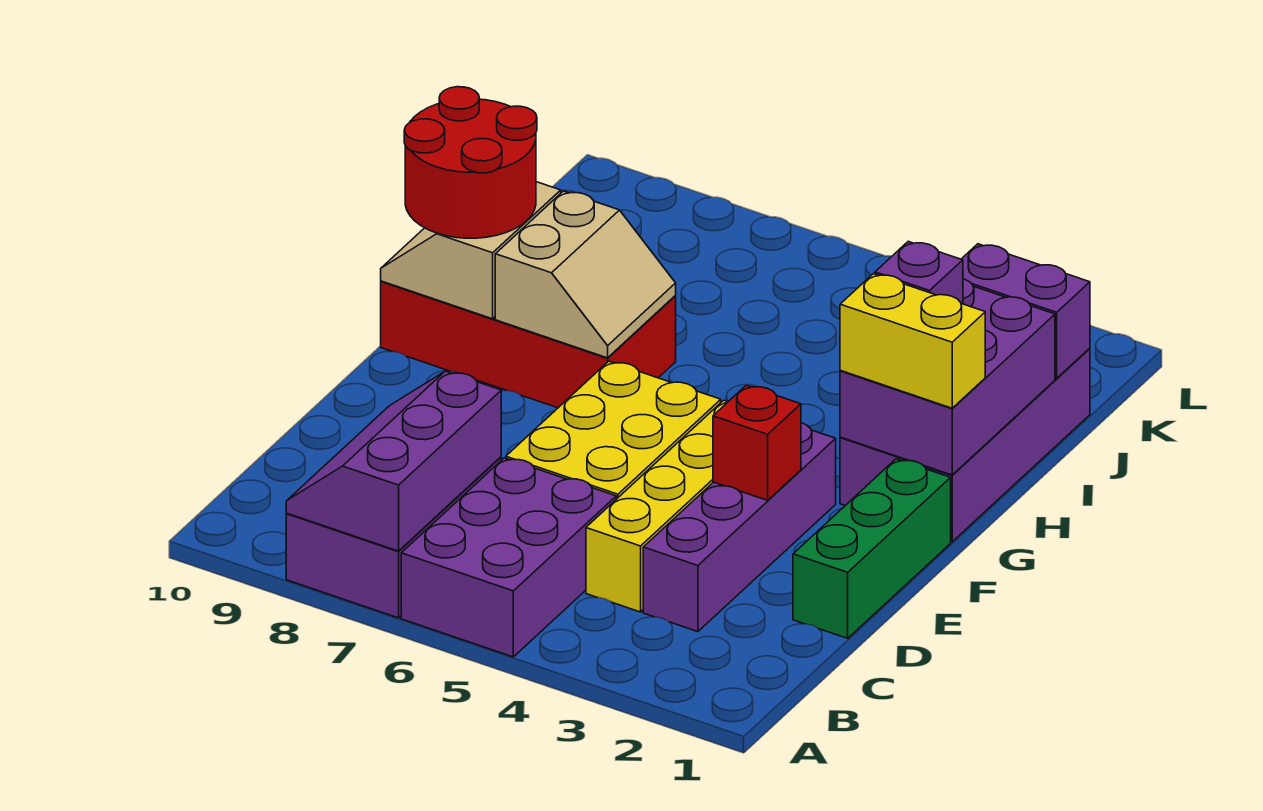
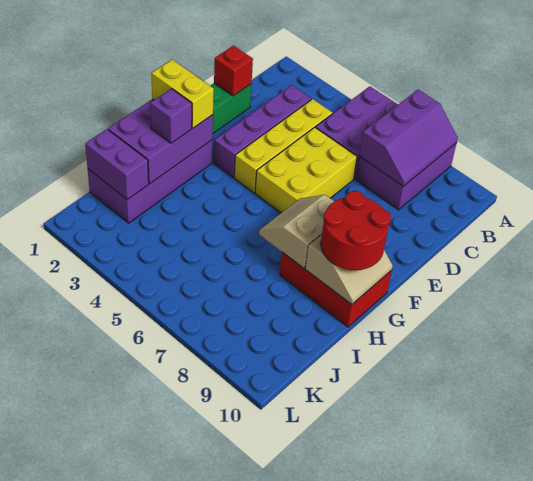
red 1x1 brick [713,385,801,500] -> red 1x1 brick moved to [214,46,253,96]
red 2x4 brick [381,281,676,408] -> red 2x3 brick [280,252,392,327]

